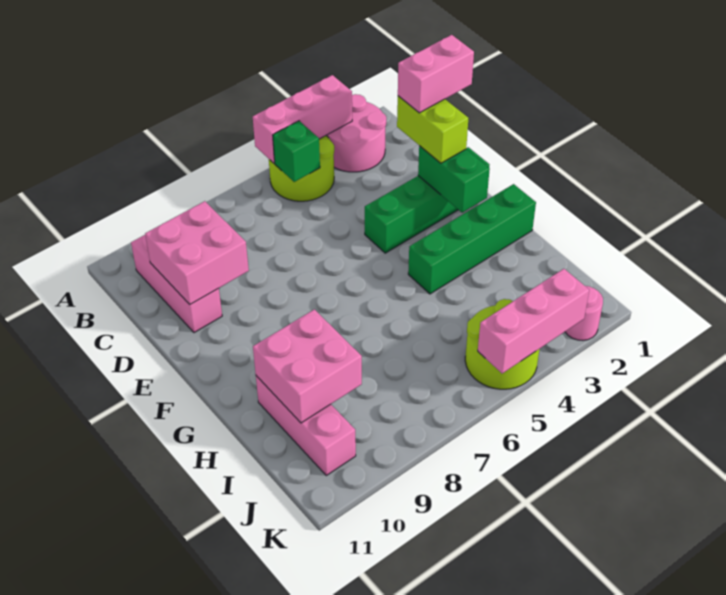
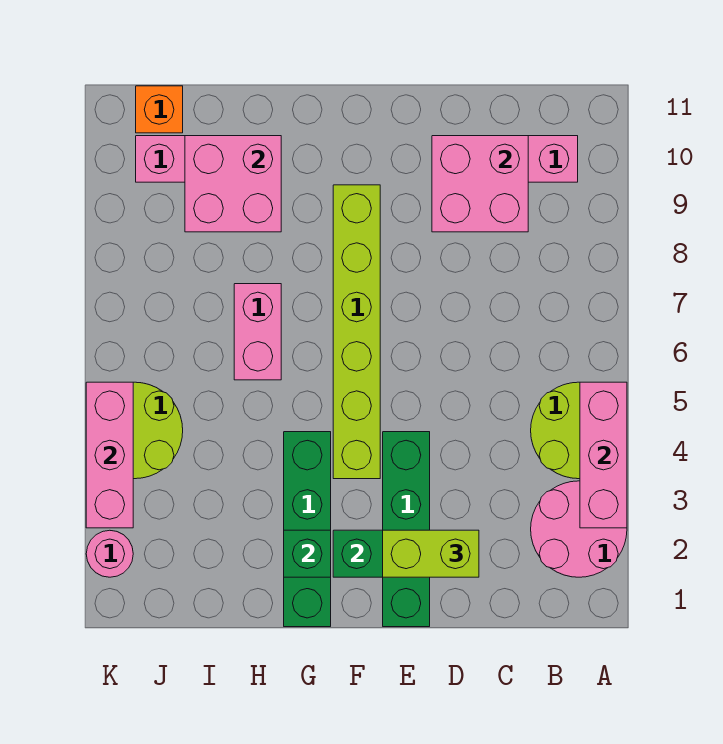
green 1x1 brick [273,121,320,182] -> green 1x1 brick moved to [284,530,331,577]
pink 1x2 brick [398,35,474,113] -> pink 1x2 brick moved to [234,284,281,380]
none -> lime 1x6 brick [333,185,380,479]
none -> orange 1x1 brick [136,86,183,133]

